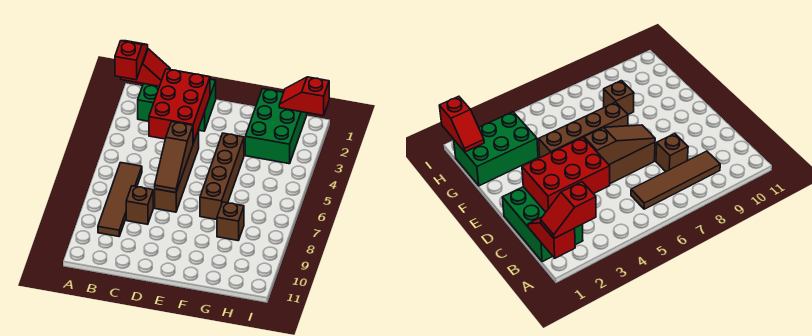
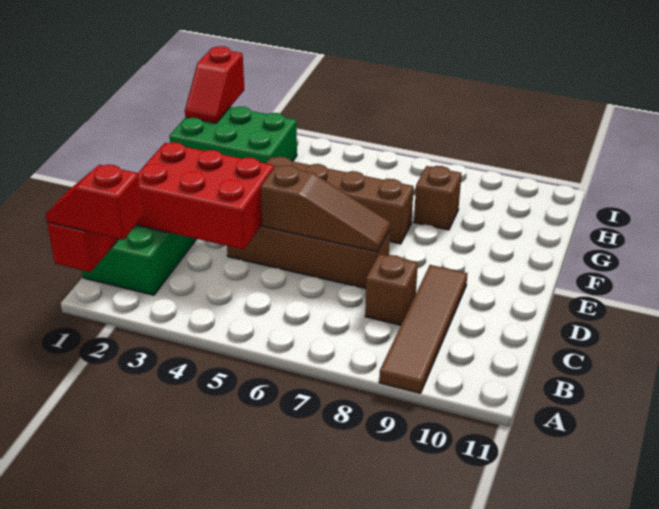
brown 1x4 tile [98,163,142,236] -> brown 1x4 tile turned to [379,265,468,393]

